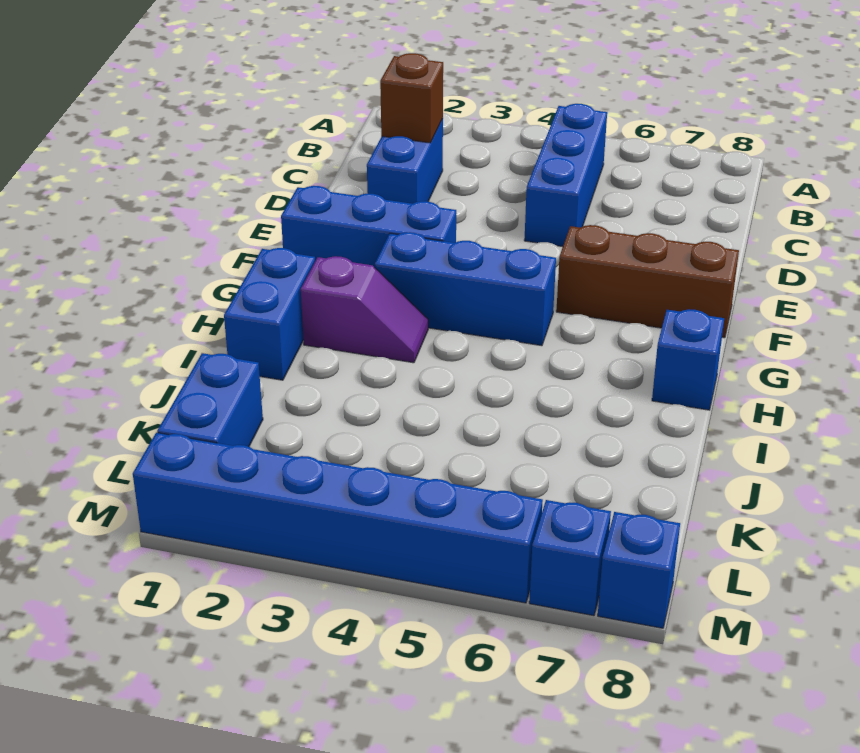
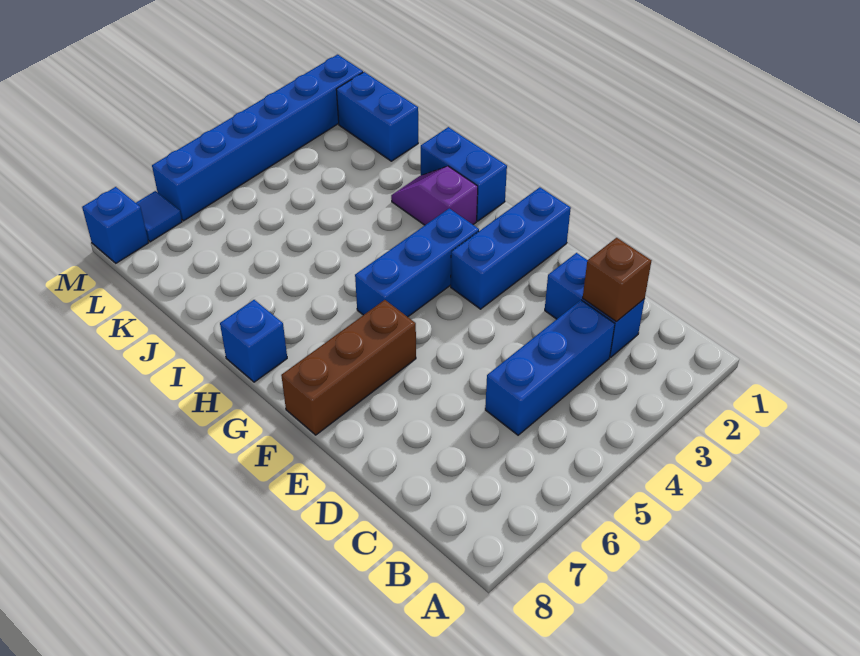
blue 1x3 brick [524,104,607,247] -> blue 1x3 brick turned to [485,300,615,435]
purple 1x2 slope [301,256,428,363] -> purple 1x2 slope turned to [391,166,478,225]
blue 1x1 brick [529,500,611,616] -> blue 1x1 tile [136,191,182,242]

